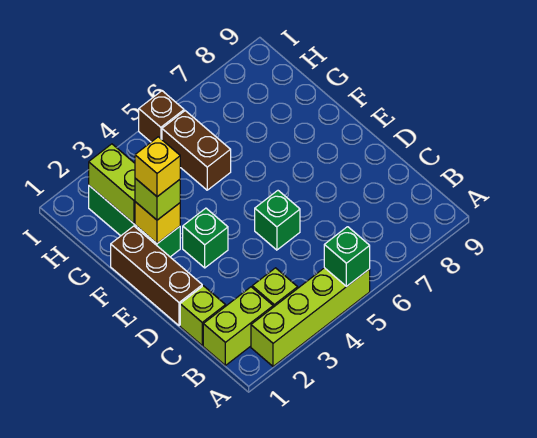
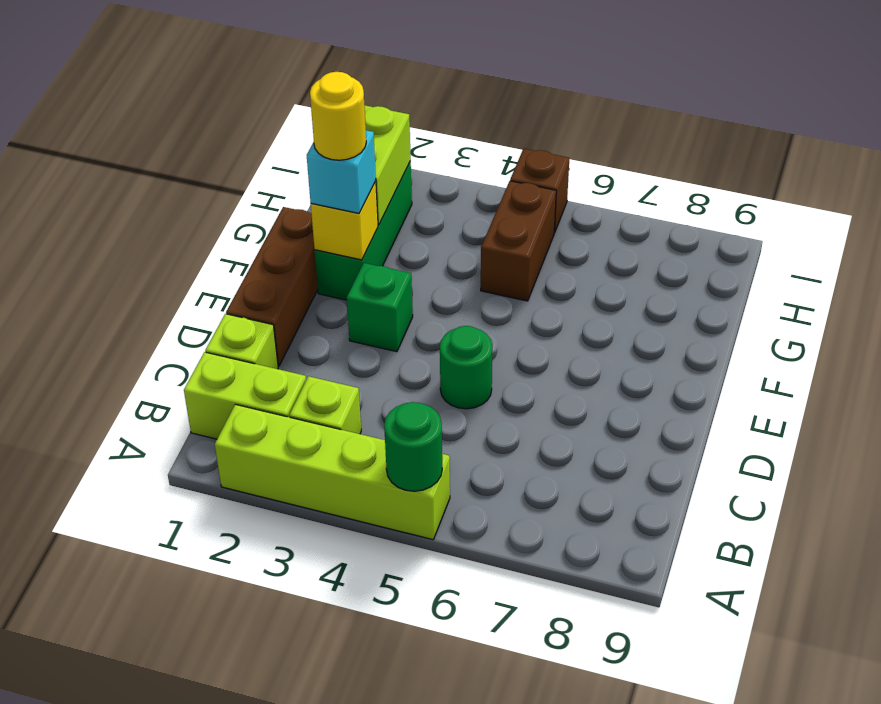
green 1x1 brick [324,227,370,287] -> green 1x1 round brick [384,402,442,491]
green 1x1 brick [255,191,300,250] -> green 1x1 round brick [440,326,492,409]
lime 1x1 brick [135,178,180,220] -> cyan 1x1 brick [307,130,376,213]
yellow 1x1 brick [135,137,180,197] -> yellow 1x1 round brick [310,72,366,160]

